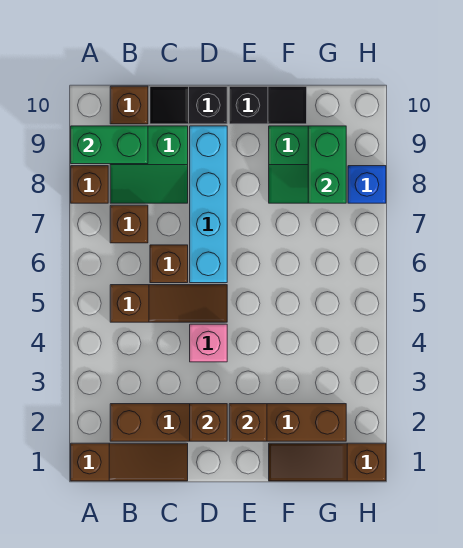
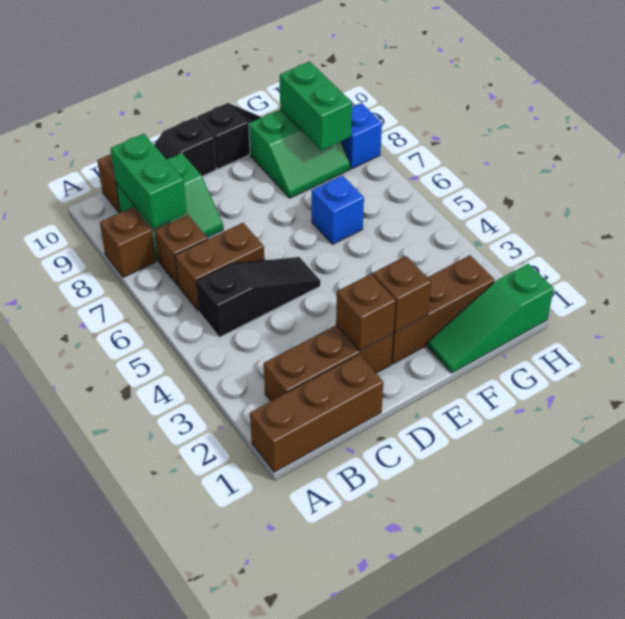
brown 1x3 slope [71,443,188,481] -> brown 1x3 brick [250,354,383,472]
green 1x2 brick [71,126,148,164] -> green 1x2 brick turned to [111,134,187,228]
brown 1x3 slope [110,285,227,322] -> black 1x3 slope [196,257,320,337]
brown 1x1 brick [150,245,188,283] -> brown 1x2 brick [175,223,264,311]
pink 1x1 brick [190,324,227,362] -> none
cyan 1x4 brick [190,126,227,283] -> none
brown 1x3 slope [269,443,386,481] -> green 1x3 slope [428,264,554,373]
none -> blue 1x1 brick [312,175,364,244]

